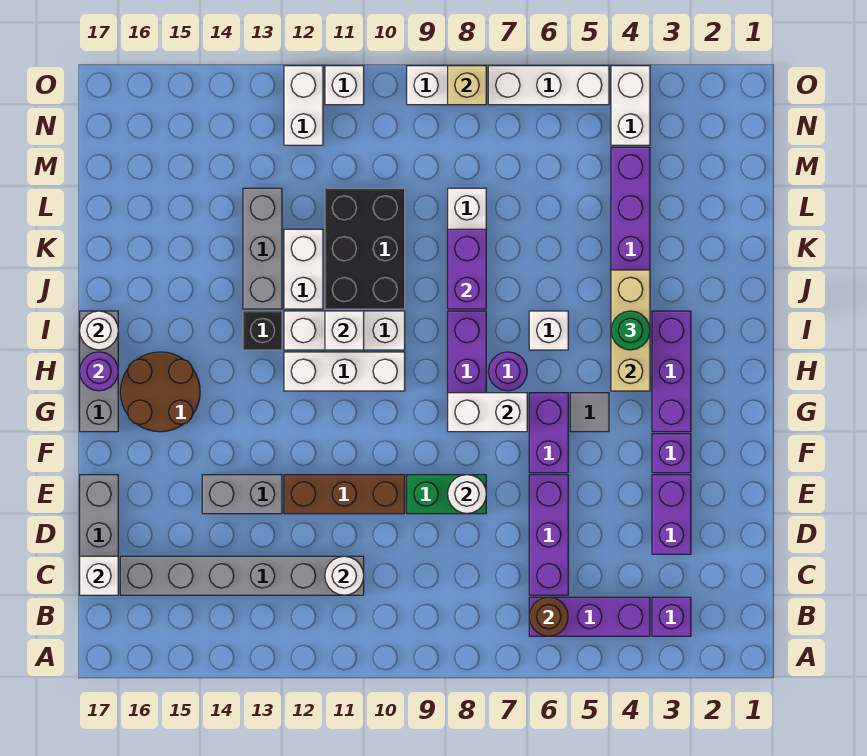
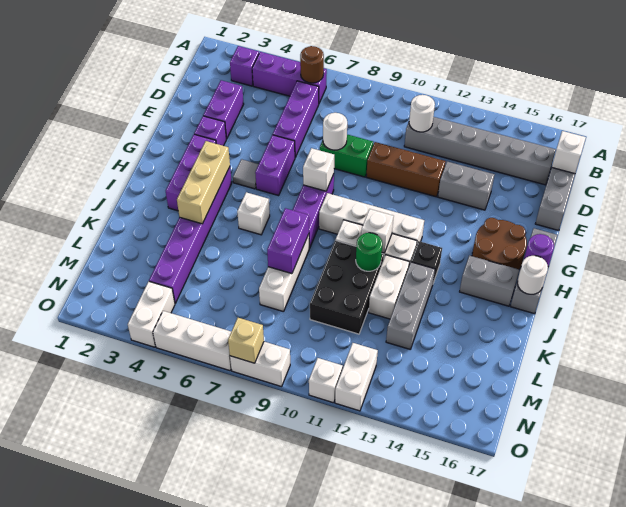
white 1x2 brick [448,393,527,432] -> white 1x1 brick [303,148,334,191]
purple 1x1 round brick [488,352,527,391] -> none
white 1x3 brick [284,352,405,391] -> white 1x4 brick [319,193,424,243]
green 1x1 round brick [611,311,650,350] -> green 1x1 round brick moved to [356,233,382,271]
none -> grey 1x2 brick [460,255,519,306]

